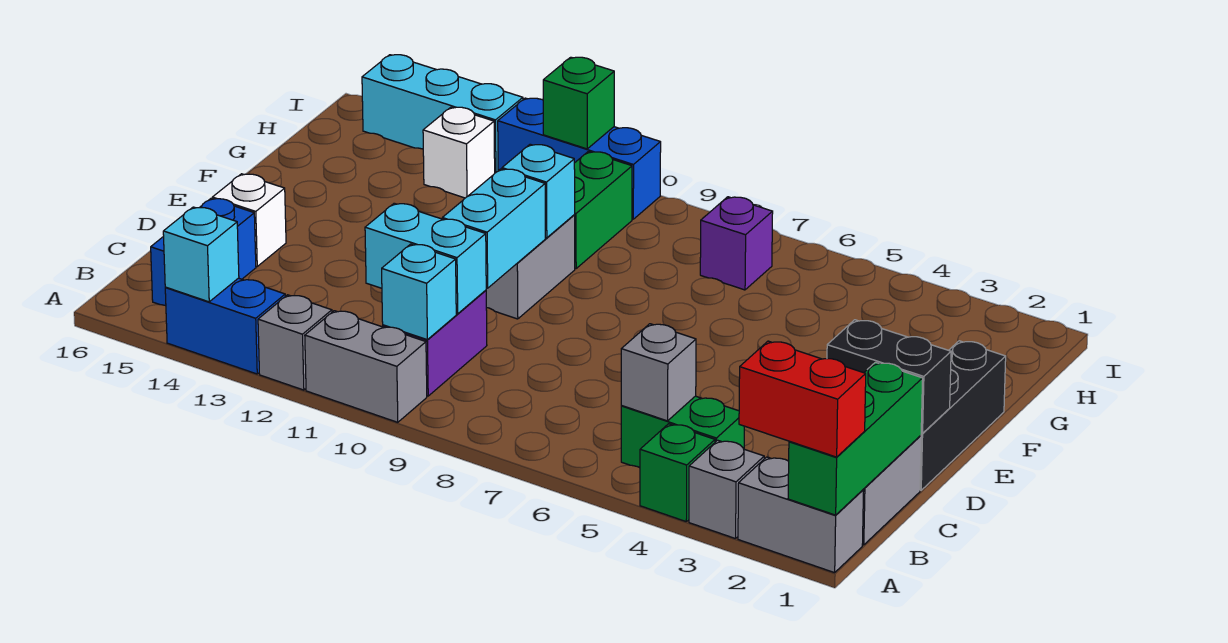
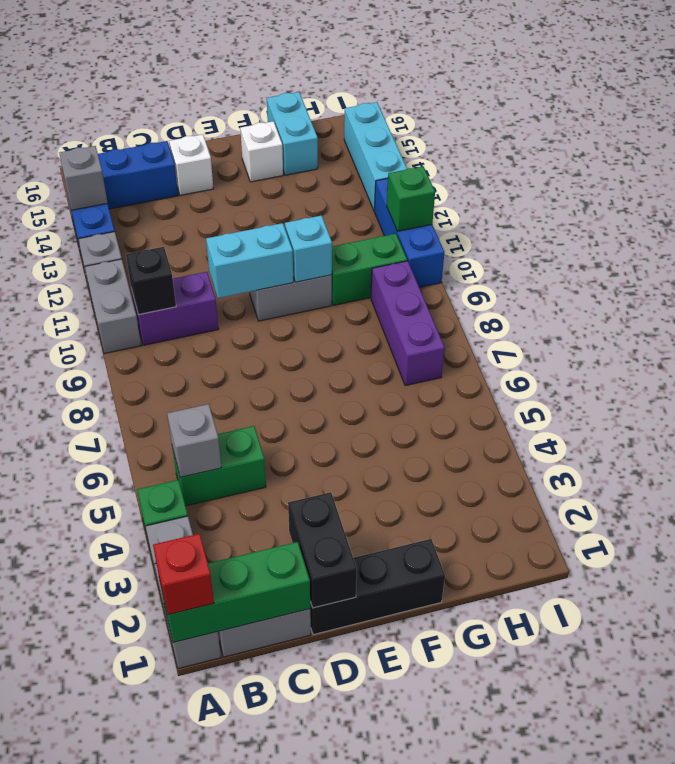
red 1x2 brick [739,341,866,457] -> red 1x1 brick [153,534,214,615]
cyan 1x1 brick [163,207,239,302] -> grey 1x1 brick [59,146,107,210]
green 1x2 brick [621,396,744,468] -> green 1x2 brick turned to [172,426,266,506]
cyan 1x1 brick [382,244,456,340] -> black 1x1 brick [126,247,176,315]
cyan 1x2 brick [365,203,486,314] -> cyan 1x2 brick moved to [267,92,318,175]
purple 1x1 brick [700,197,773,290] -> purple 1x3 brick [371,261,445,386]
white 1x1 brick [423,107,495,198] -> white 1x1 brick moved to [240,121,283,182]

